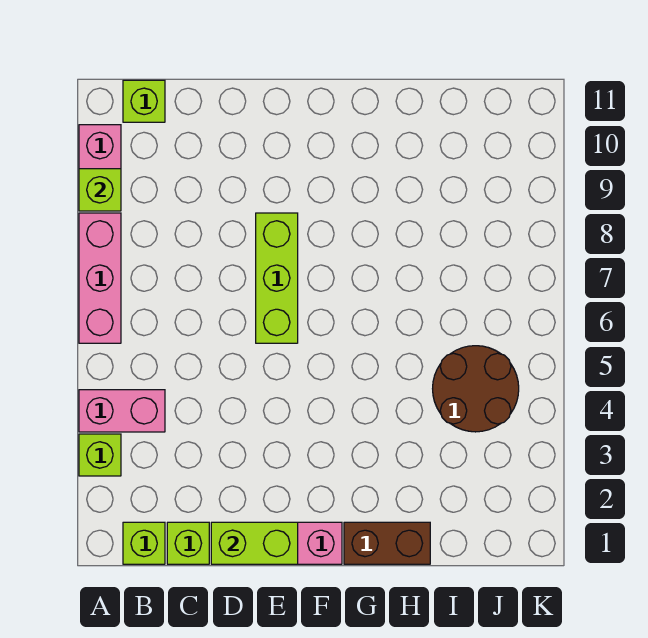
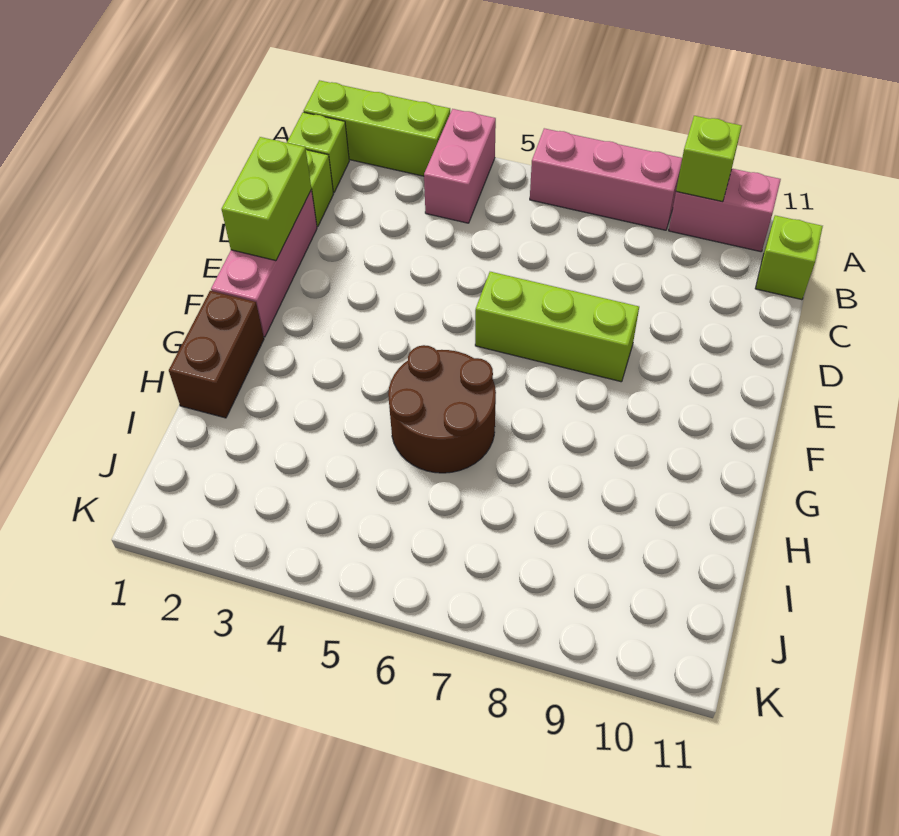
lime 1x1 brick [79,434,121,476] -> lime 1x3 brick [304,80,450,176]
brown 2x2 round brick [433,346,519,432] -> brown 2x2 round brick moved to [388,345,496,473]

